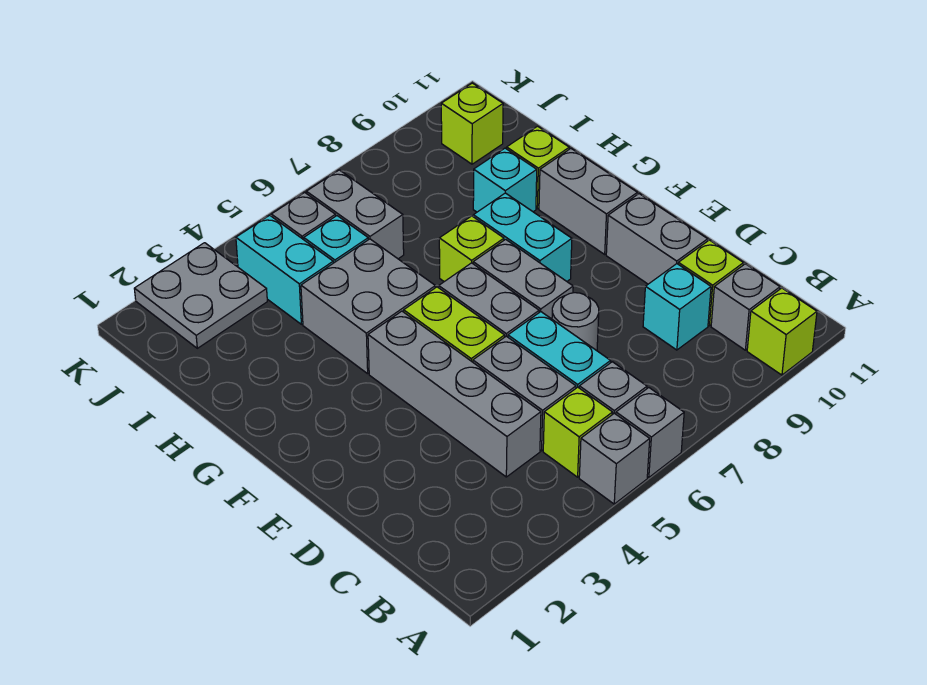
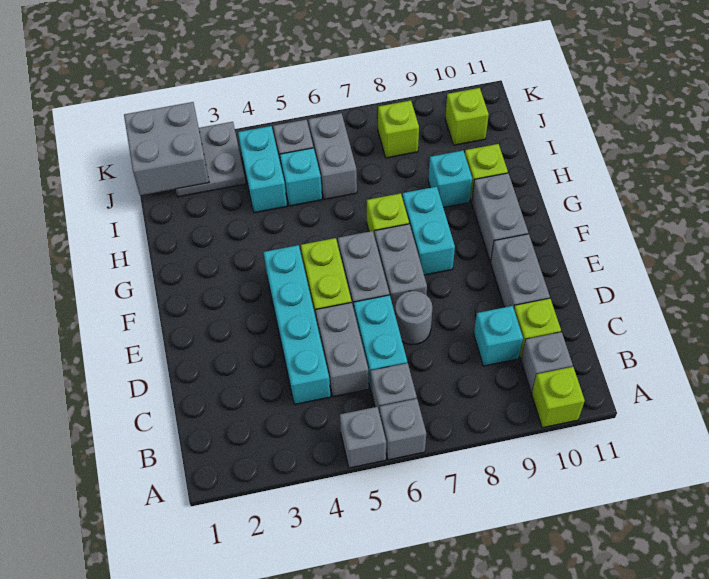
lime 1x1 brick [543,387,613,477] -> lime 1x1 brick moved to [378,100,419,158]
grey 1x4 brick [368,311,541,477] -> cyan 1x4 brick [263,245,331,404]
grey 2x2 brick [301,239,435,374] -> grey 2x2 brick moved to [124,102,209,195]

